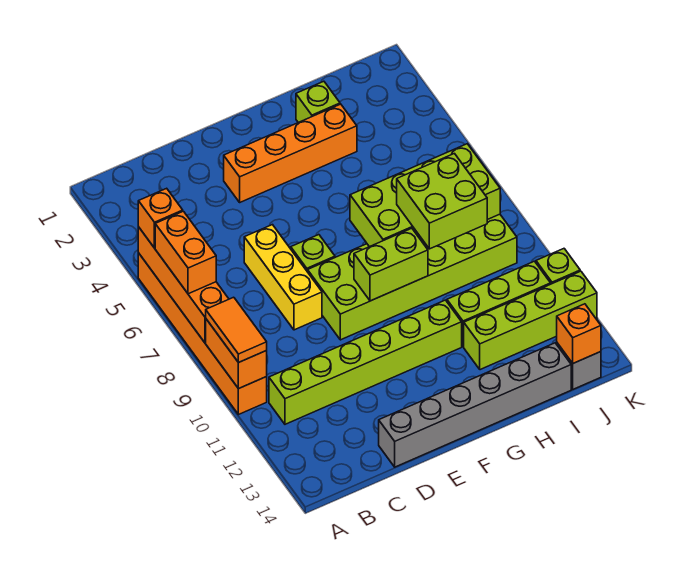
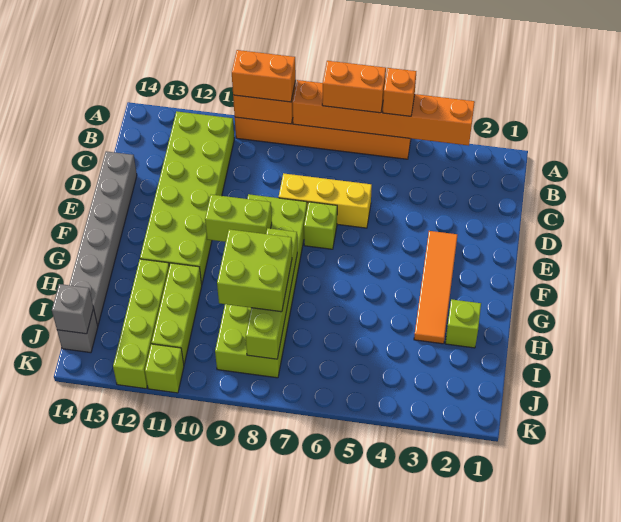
orange 1x4 brick [138,227,229,343] -> orange 1x6 brick [293,80,475,146]
orange 1x2 tile [206,297,267,363] -> orange 1x2 brick [232,50,296,102]
lime 1x6 brick [269,300,462,424] -> lime 2x6 brick [140,111,234,284]
orange 1x4 brick [224,104,357,202] -> orange 1x4 tile [414,231,458,344]
lime 1x2 brick [354,228,428,301] -> lime 1x2 brick turned to [205,195,272,242]
lime 2x4 brick [350,144,500,247] -> lime 1x4 brick [246,228,297,359]
orange 1x1 brick [557,304,601,363] -> grey 1x1 brick [52,284,94,334]

